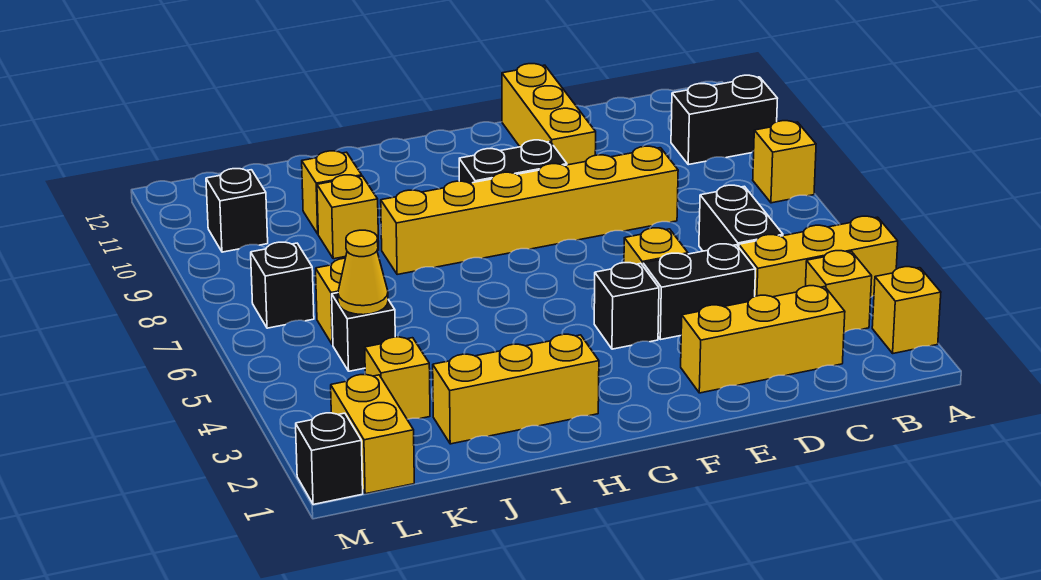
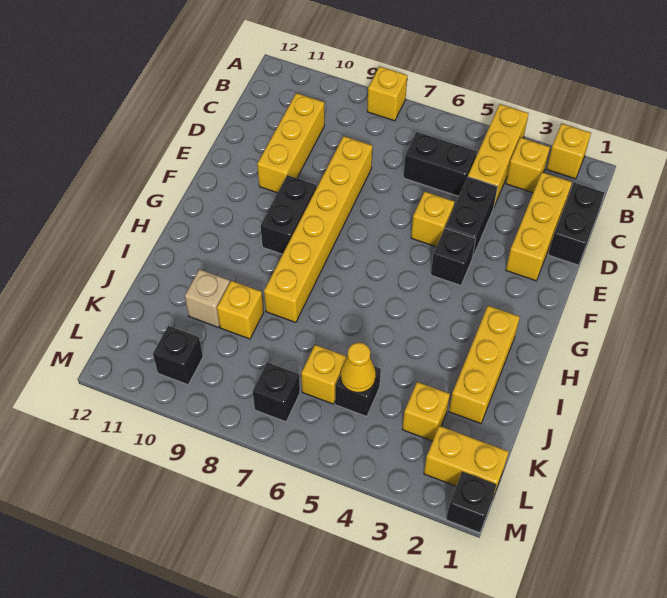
black 1x2 brick [671,75,777,165] -> black 1x2 brick moved to [548,183,604,265]
yellow 1x3 brick [502,64,596,165] -> yellow 1x3 brick turned to [257,93,325,193]
yellow 1x1 brick [302,151,362,234] -> tan 1x1 brick [185,269,230,327]

